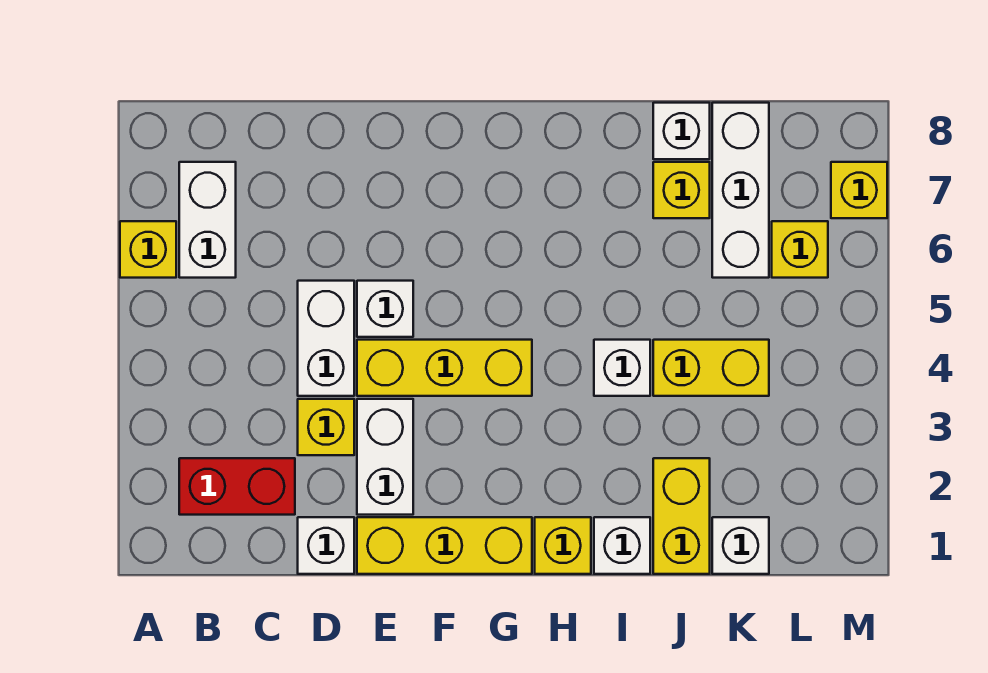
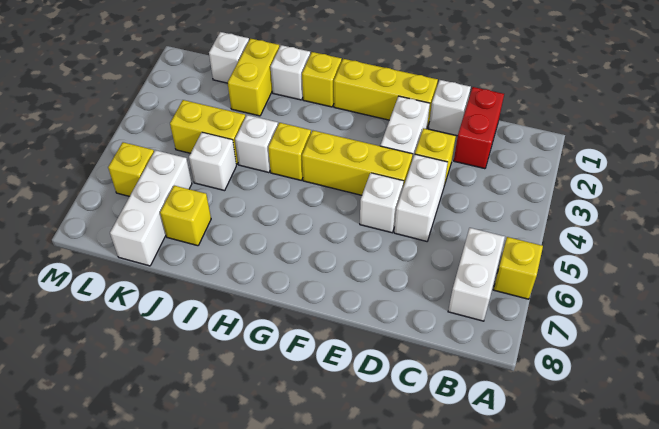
red 1x2 brick [179,458,295,515] -> red 1x2 brick turned to [454,87,504,169]
white 1x1 brick [653,103,710,159] -> white 1x1 brick moved to [189,132,236,191]
yellow 1x1 brick [831,162,887,218] -> yellow 1x1 brick moved to [268,123,311,180]

